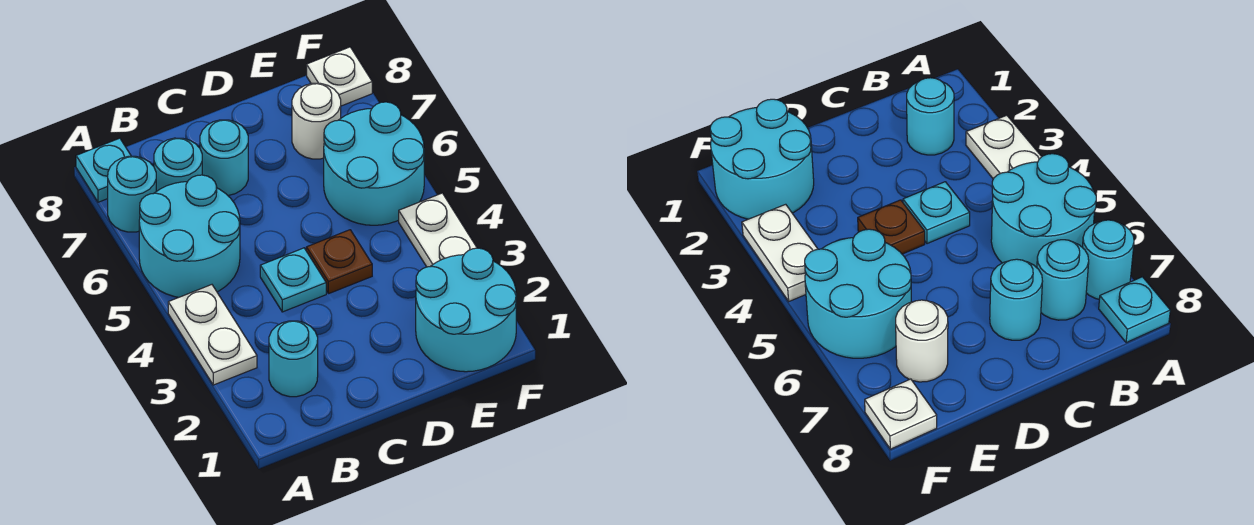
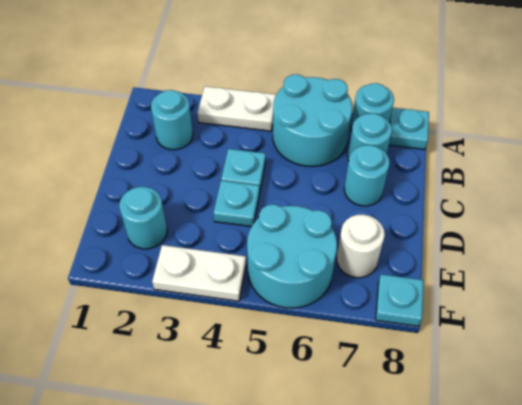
brown 1x1 plate [306,230,372,294] -> cyan 1x1 plate [213,181,260,227]
cyan 2x2 round brick [416,248,516,372] -> cyan 1x1 round brick [119,187,167,249]
white 1x1 plate [307,47,372,106] -> cyan 1x1 plate [376,274,424,326]

